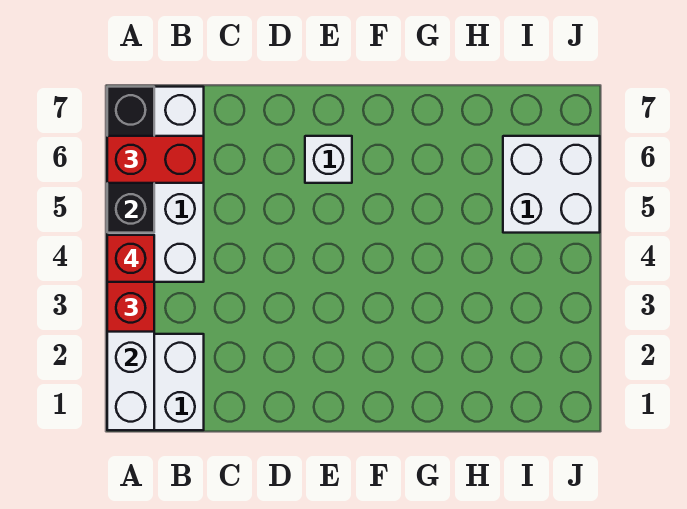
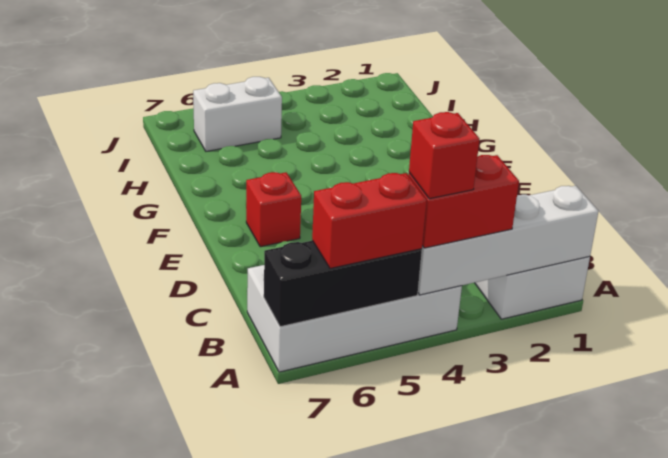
red 1x2 brick [107,136,204,183] -> red 1x2 brick turned to [312,173,427,268]
white 1x1 brick [305,136,352,183] -> red 1x1 brick [246,172,301,247]
white 2x2 brick [503,136,600,233] -> white 1x2 brick [193,77,282,151]

